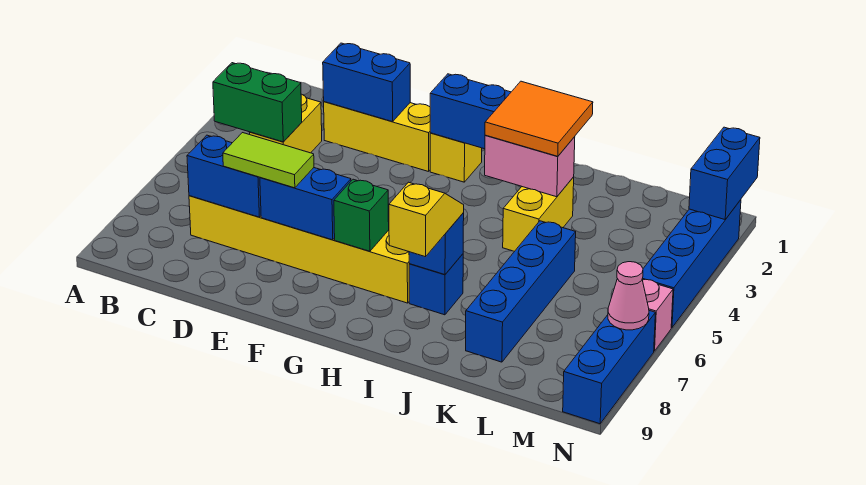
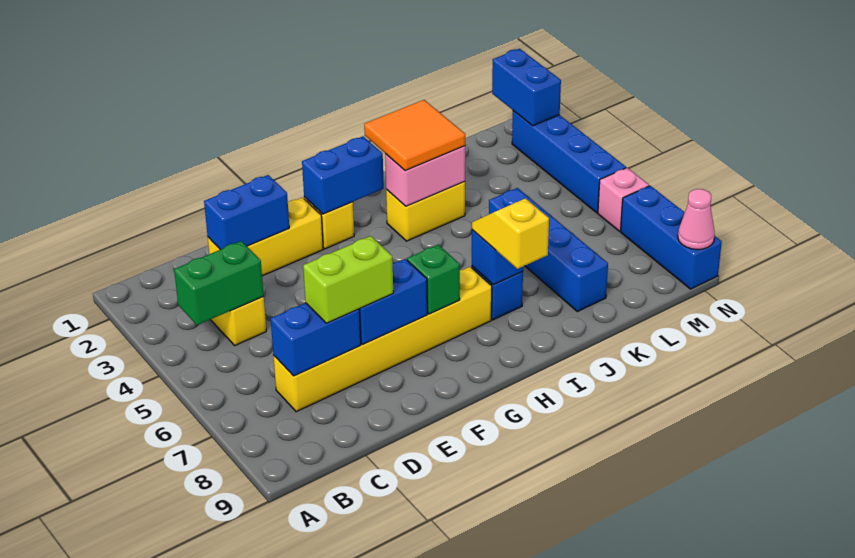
lime 1x2 tile [223,133,314,188] -> lime 1x2 brick [303,236,393,323]
yellow 1x2 brick [503,177,574,251] -> yellow 1x2 brick turned to [386,182,465,241]
pink 1x1 cone [608,262,649,330] -> pink 1x1 cone moved to [678,189,715,250]

